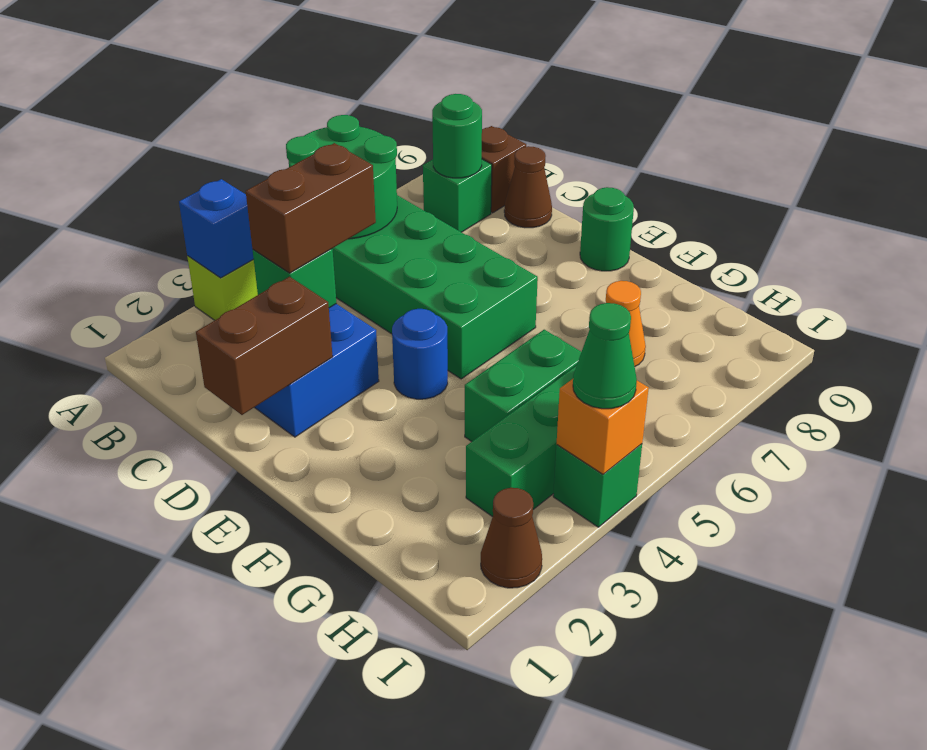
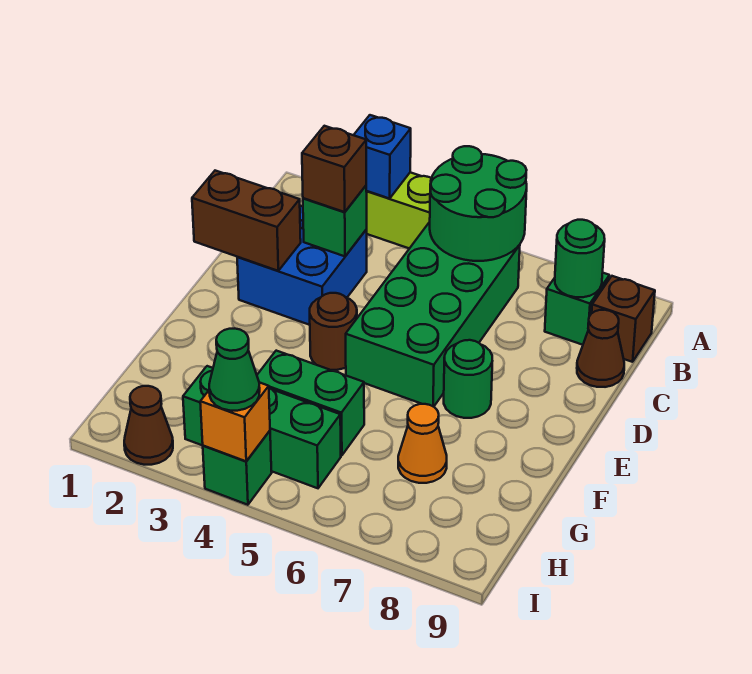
brown 1x2 brick [246,143,376,273] -> brown 1x1 brick [302,126,366,212]
blue 1x1 round brick [392,309,448,399] -> brown 1x1 round brick [310,293,357,370]
green 1x1 round brick [580,187,634,271] -> green 1x1 round brick moved to [444,340,492,418]

